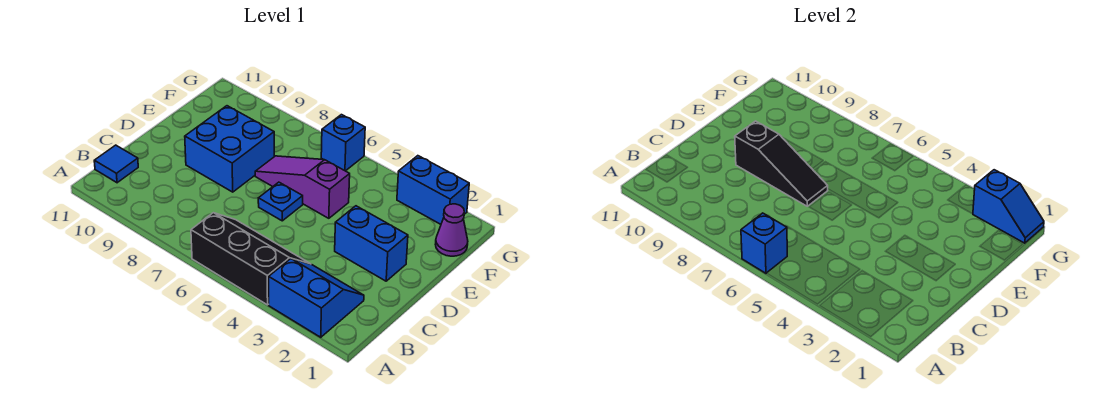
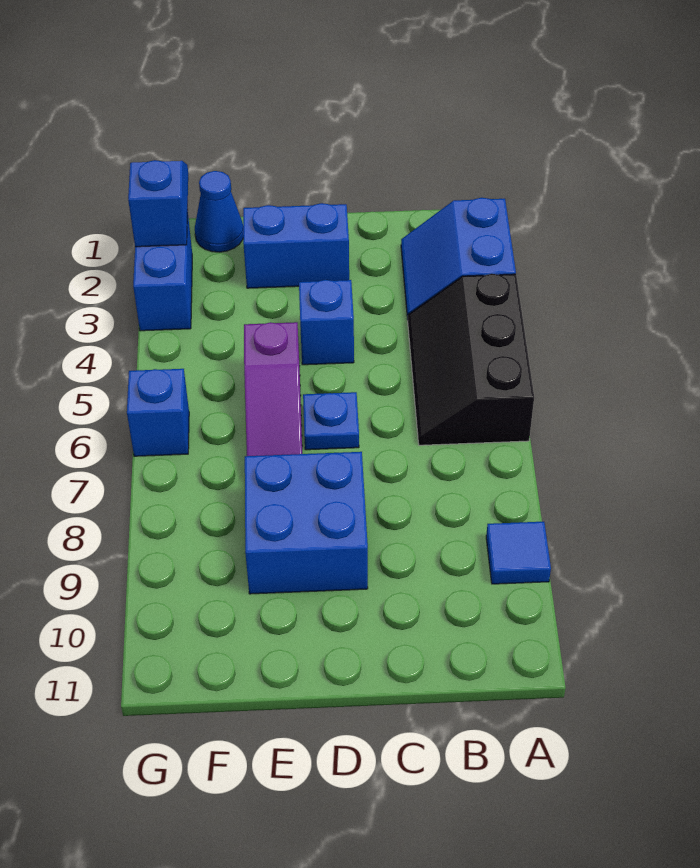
blue 1x1 brick [741,213,787,273] -> blue 1x1 brick moved to [299,280,354,365]
blue 1x1 tile [94,145,138,183] -> blue 1x1 tile moved to [486,522,551,584]
blue 1x2 brick [335,206,408,281] -> blue 1x2 brick turned to [243,203,349,288]
black 1x3 slope [735,121,828,206] -> none
purple 1x1 cone [435,204,468,256] -> blue 1x1 cone [195,171,243,252]

